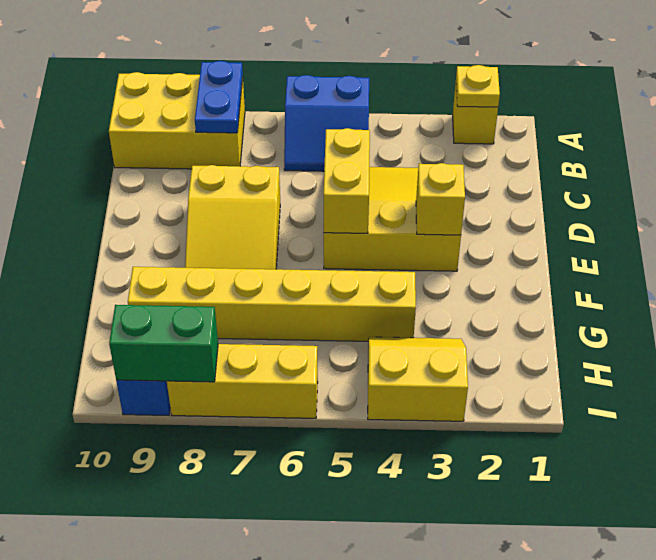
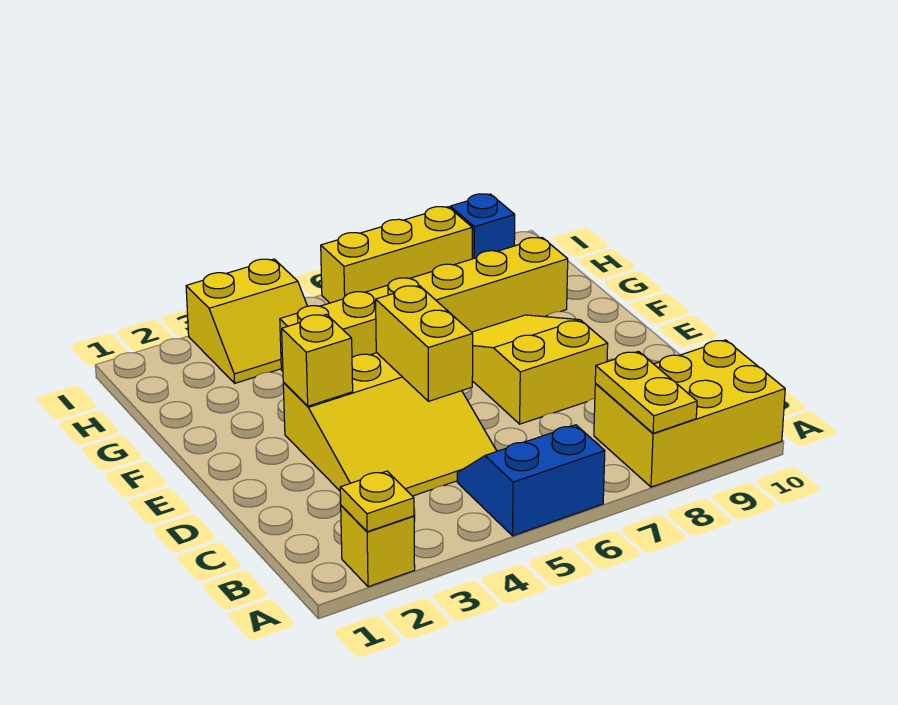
blue 1x2 plate [195,61,243,133] -> yellow 1x2 plate [595,351,697,433]
green 1x2 brick [109,305,218,382] -> none

